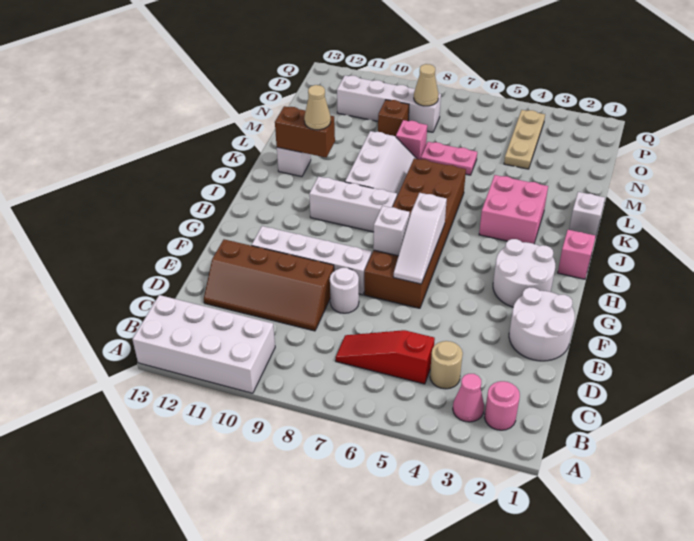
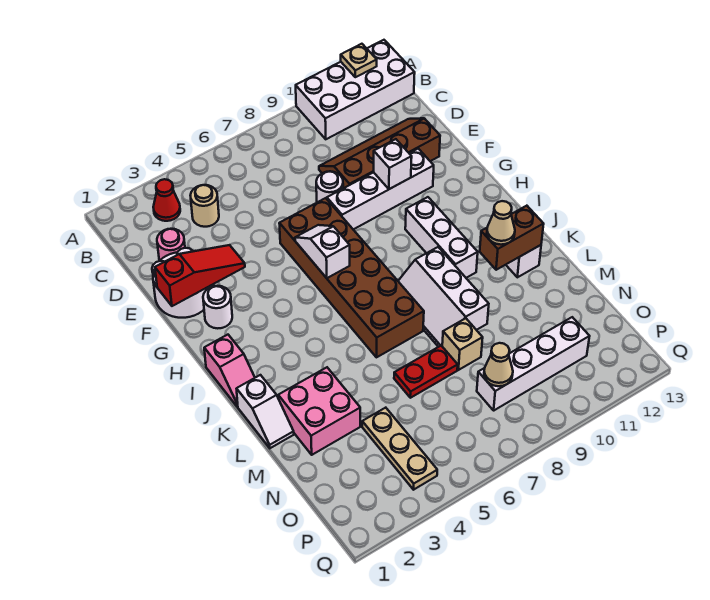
none -> tan 1x1 plate [341,44,377,77]
pink 1x1 round brick [485,381,520,430] -> pink 1x1 round brick moved to [157,229,185,261]
pink 1x1 cone [453,374,484,422] -> red 1x1 cone [153,179,180,221]
red 1x3 slope [336,330,435,384] -> red 1x3 slope moved to [155,245,245,306]
white 1x3 slope [393,193,447,284] -> white 1x2 slope [295,225,350,278]
white 2x2 round brick [493,239,555,307] -> white 1x1 round brick [203,286,232,328]
white 1x1 brick [373,206,410,256] -> white 1x1 brick moved to [374,139,412,189]
white 1x3 brick [309,176,397,232] -> white 1x3 brick turned to [405,197,478,278]
pink 2x2 brick [479,175,548,244] -> pink 2x2 brick moved to [278,367,360,455]
pink 1x2 plate [421,142,477,175] -> red 1x2 plate [394,346,458,398]
pink 1x1 brick [396,120,427,160] -> tan 1x1 brick [442,318,483,370]
brown 1x1 brick [378,100,409,137] -> none

